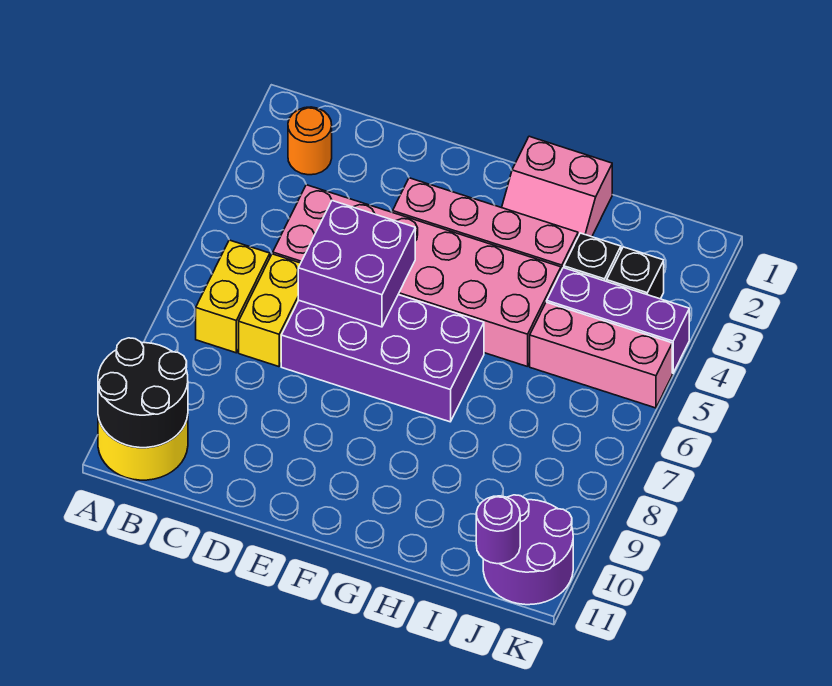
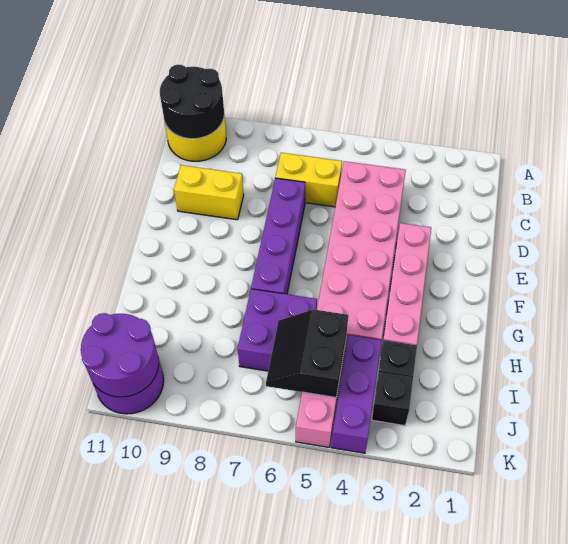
orange 1x1 round brick [288,107,332,175] -> none
yellow 1x2 brick [196,240,270,353] -> yellow 1x2 brick moved to [174,165,244,220]
purple 2x2 brick [298,201,415,327] -> purple 2x2 brick moved to [238,289,317,371]
purple 2x4 brick [281,295,484,422] -> purple 1x4 brick [251,178,305,294]
pink 2x2 slope [502,136,612,237] -> none
none -> black 2x2 slope [266,309,348,397]
purple 1x1 round brick [476,496,520,564] -> purple 2x2 round brick [81,313,159,397]

